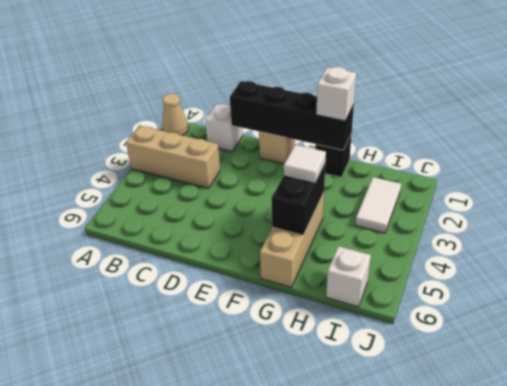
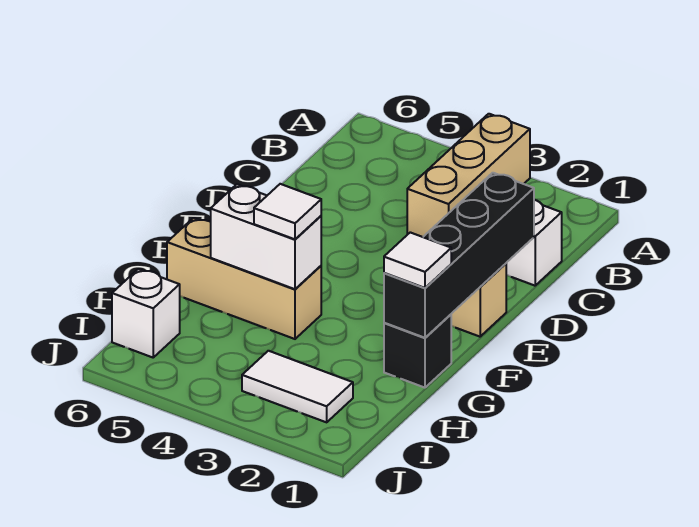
tan 1x1 cone [162,93,188,136] -> none
white 1x1 brick [316,67,356,121] -> white 1x1 tile [384,232,451,288]
black 1x2 brick [272,164,325,235] -> white 1x2 brick [211,184,321,289]

